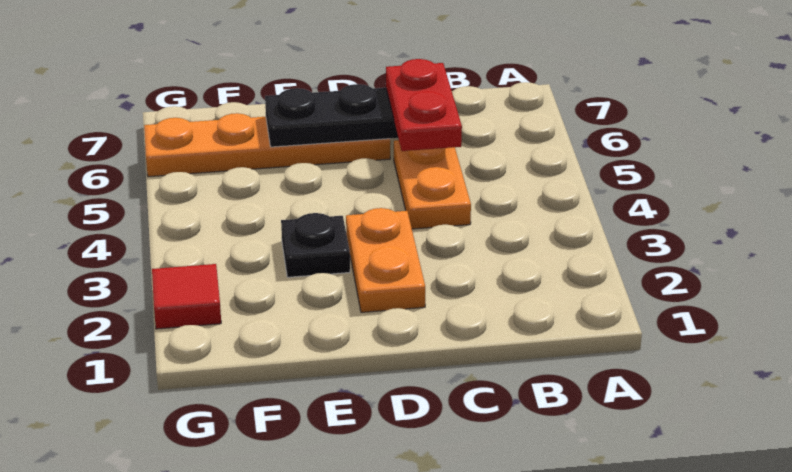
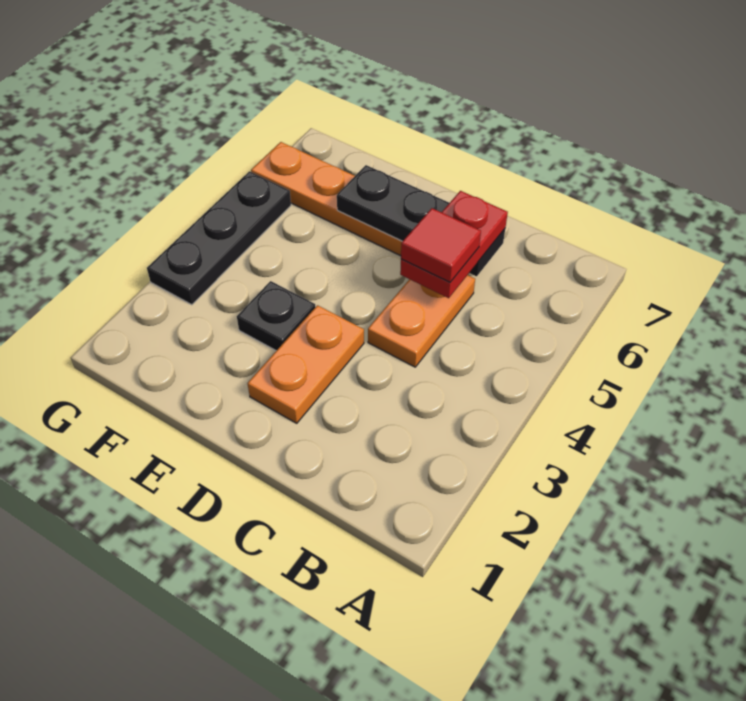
red 1x1 tile [152,264,221,329] -> red 1x1 tile moved to [401,208,481,282]
none -> black 1x3 plate [147,171,291,305]

